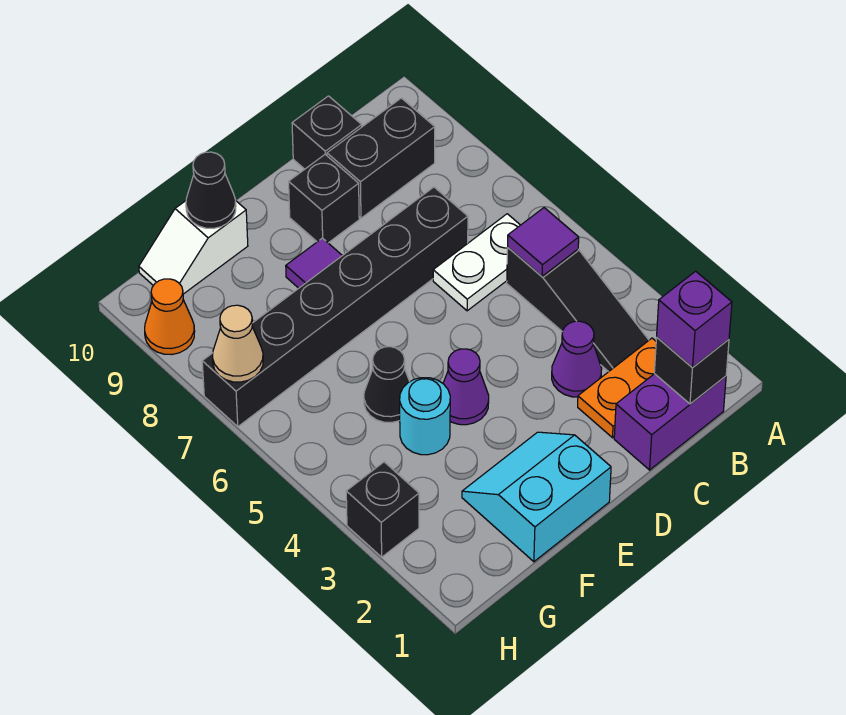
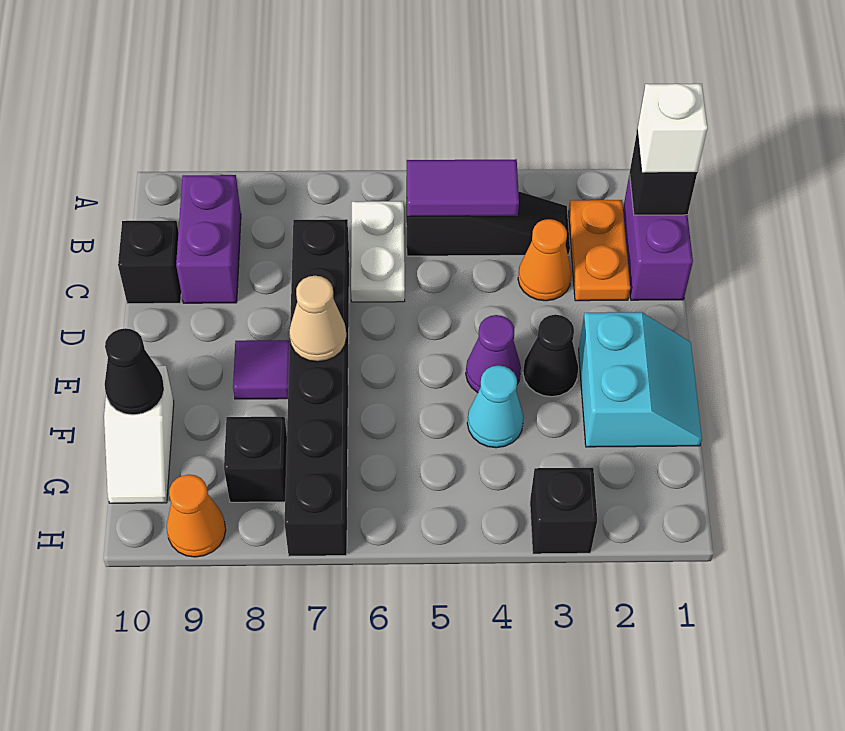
purple 1x1 brick [657,271,732,368] -> white 1x1 brick [637,84,708,173]
purple 1x1 tile [508,208,579,276] -> purple 1x2 tile [407,159,519,217]
black 1x2 brick [327,98,435,218] -> purple 1x2 brick [176,175,241,303]
purple 1x1 cone [552,321,602,397] -> orange 1x1 cone [518,219,572,301]
black 1x1 brick [289,154,359,243] -> black 1x1 brick moved to [224,417,287,502]
cyan 2x2 slope [462,432,611,562] -> cyan 2x2 slope turned to [579,312,702,447]
cyan 1x1 round brick [400,378,450,455] -> cyan 1x1 cone [467,365,524,448]
black 1x1 cone [364,347,410,422] -> black 1x1 cone moved to [523,315,578,397]
tan 1x1 cone [213,305,263,382] -> tan 1x1 cone moved to [289,276,346,362]

